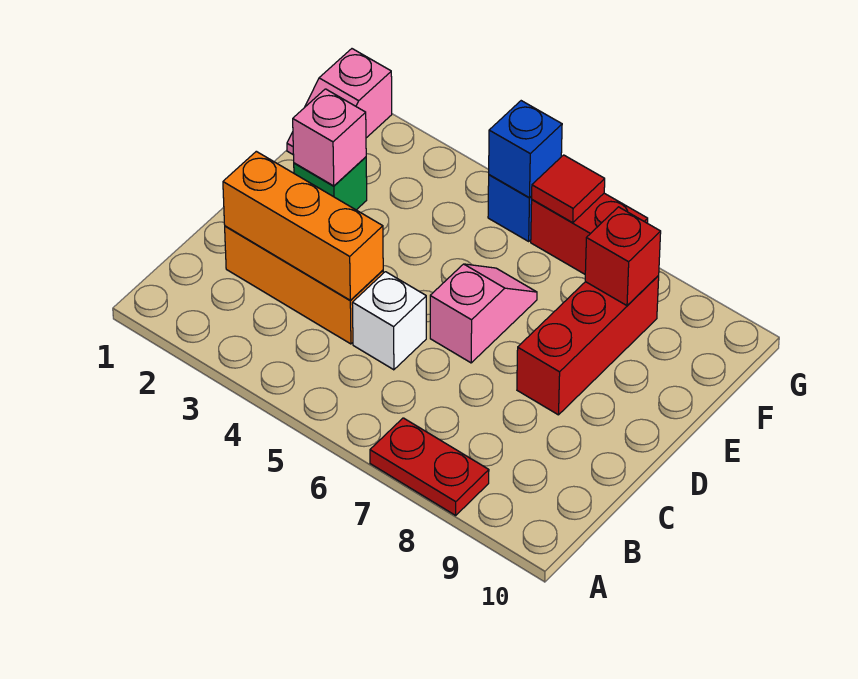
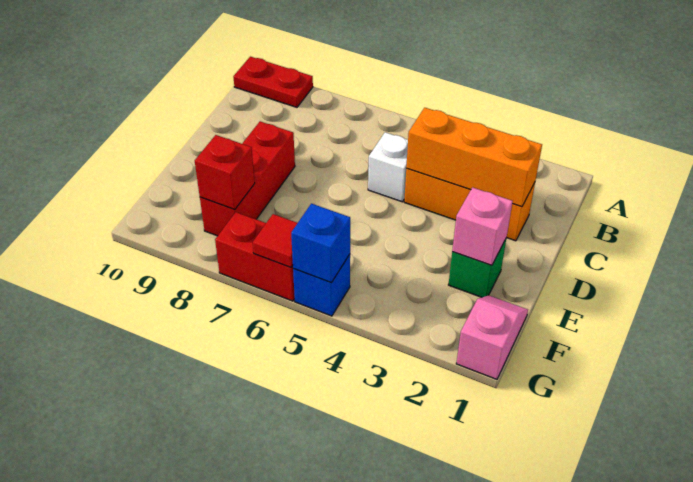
red 1x2 plate [370,418,489,515] -> red 1x2 plate moved to [233,57,313,107]
pink 1x2 slope [430,264,537,363] -> none

